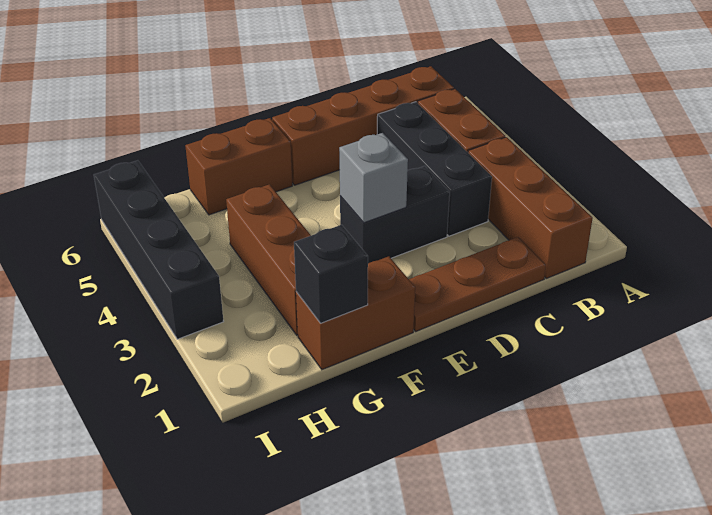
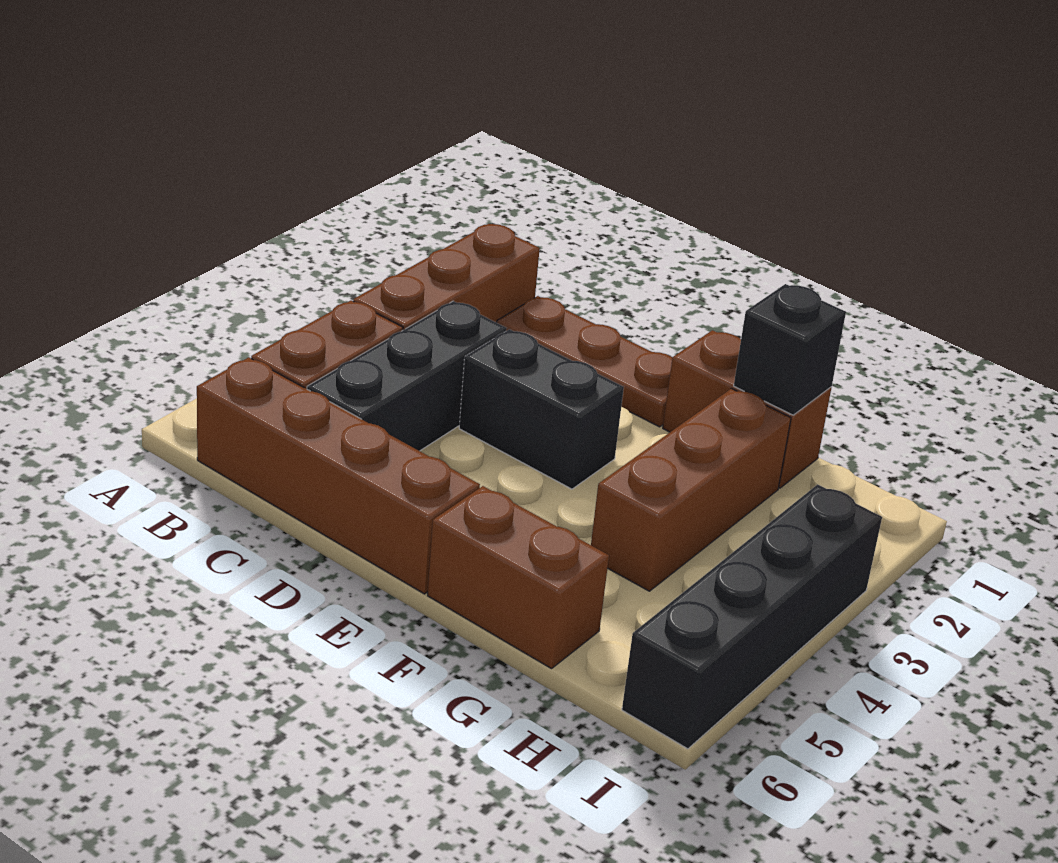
grey 1x1 brick [339,133,408,223] -> none

